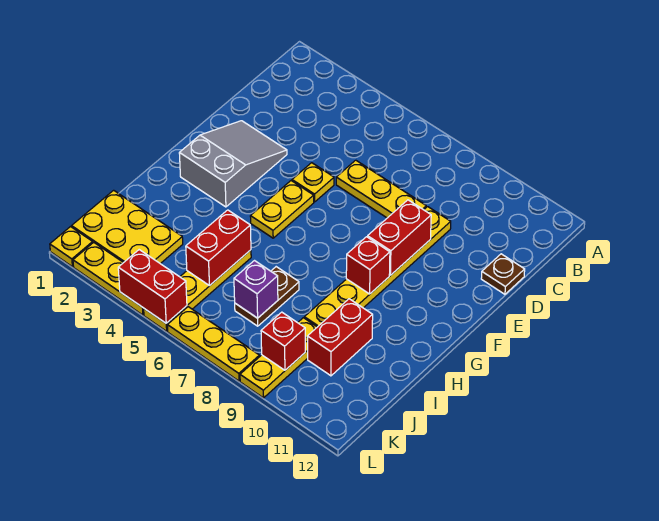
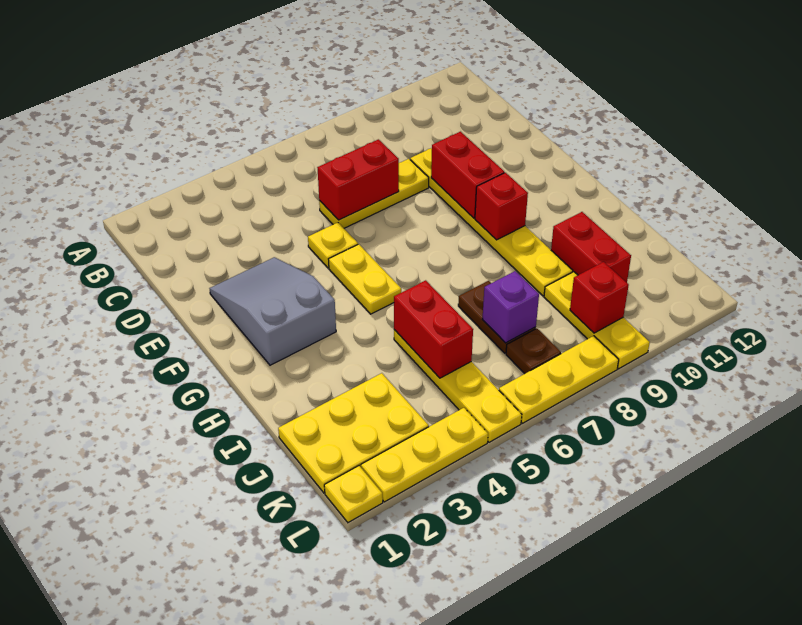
brown 1x1 plate [481,254,525,294] -> brown 1x1 plate moved to [506,328,561,374]
red 1x2 brick [118,250,187,323] -> red 1x2 brick moved to [317,139,399,220]

